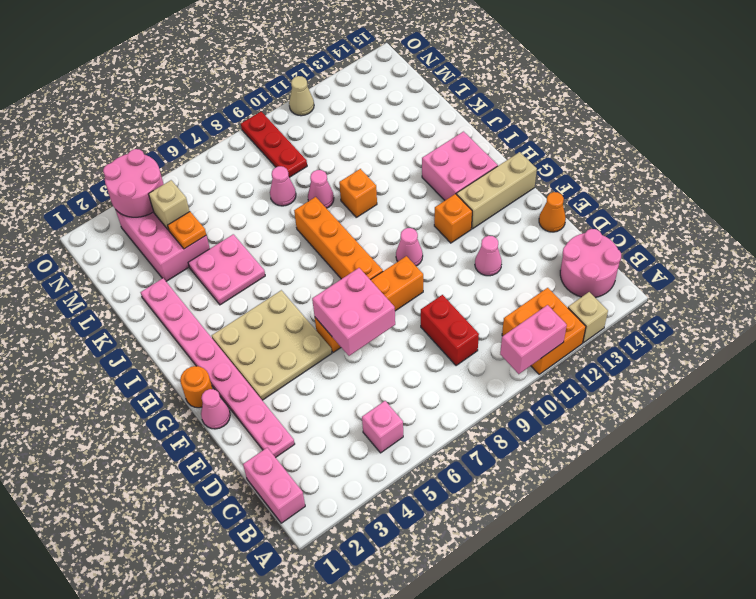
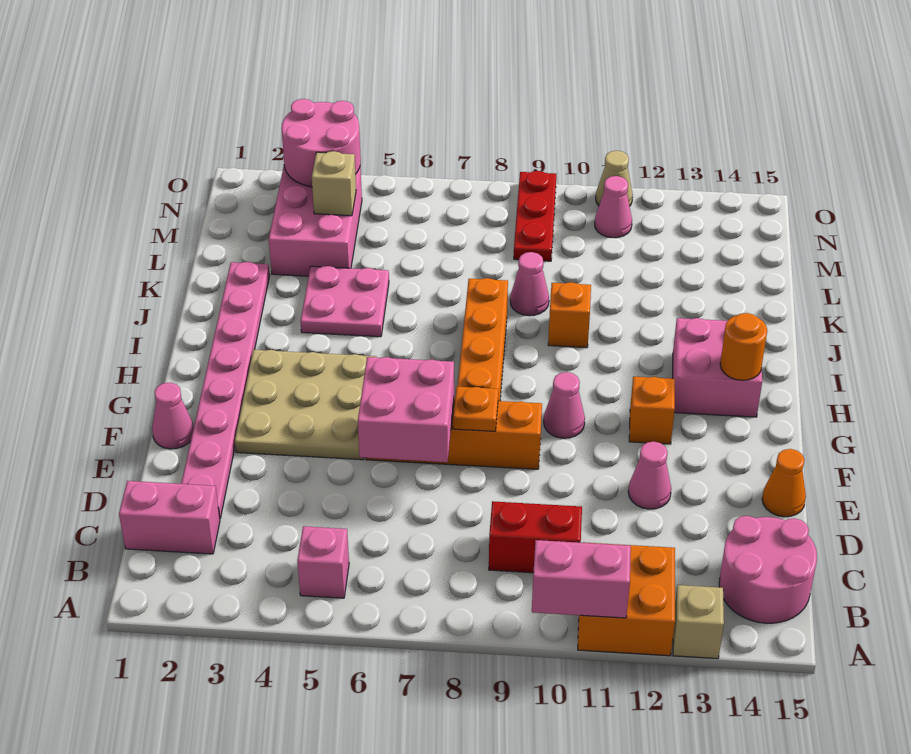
pink 1x2 brick [243,448,305,523] -> pink 1x2 brick turned to [119,481,220,554]
red 1x2 brick [421,295,479,366] -> red 1x2 brick turned to [489,501,582,573]
orange 1x1 round brick [180,366,213,408] -> orange 1x1 round brick moved to [720,313,767,380]
tan 1x3 brick [457,152,537,229] -> none
orange 1x1 plate [168,212,206,249] -> orange 1x1 plate moved to [453,387,498,431]
pink 1x1 cone [270,166,296,206] -> pink 1x1 cone moved to [595,176,632,238]

